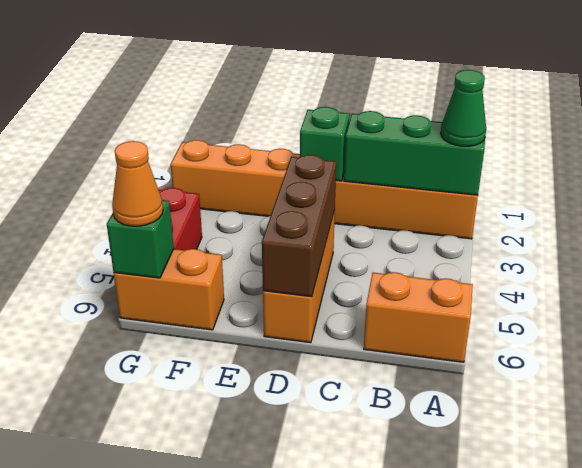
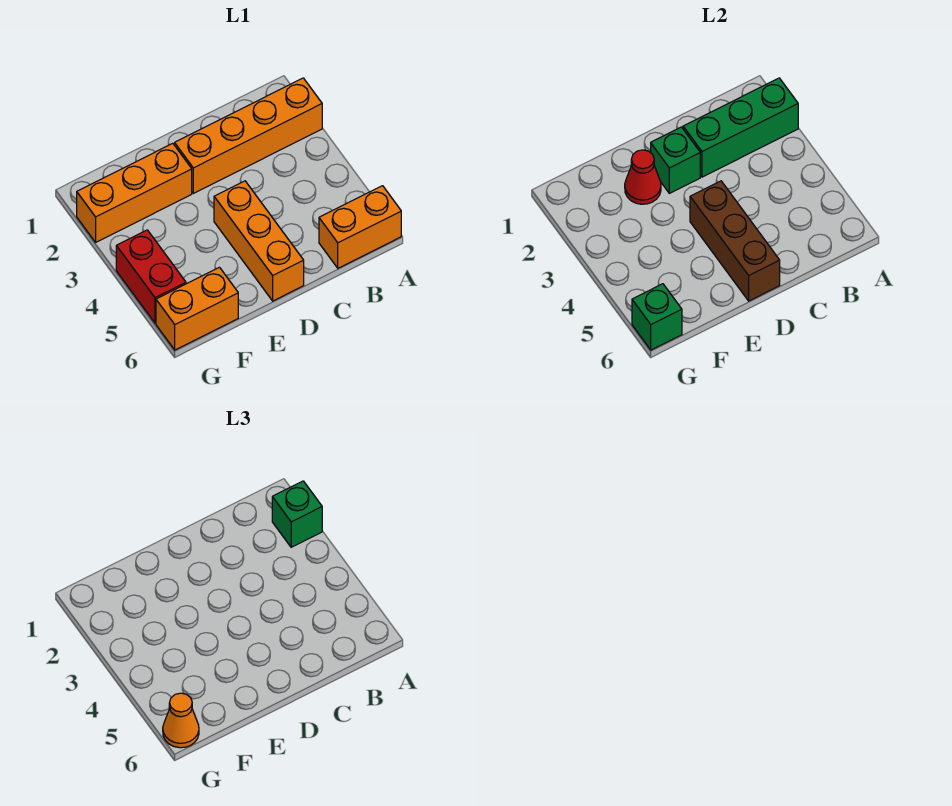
green 1x1 cone [441,70,486,146] -> green 1x1 brick [272,481,322,547]
none -> red 1x1 cone [625,150,661,204]

